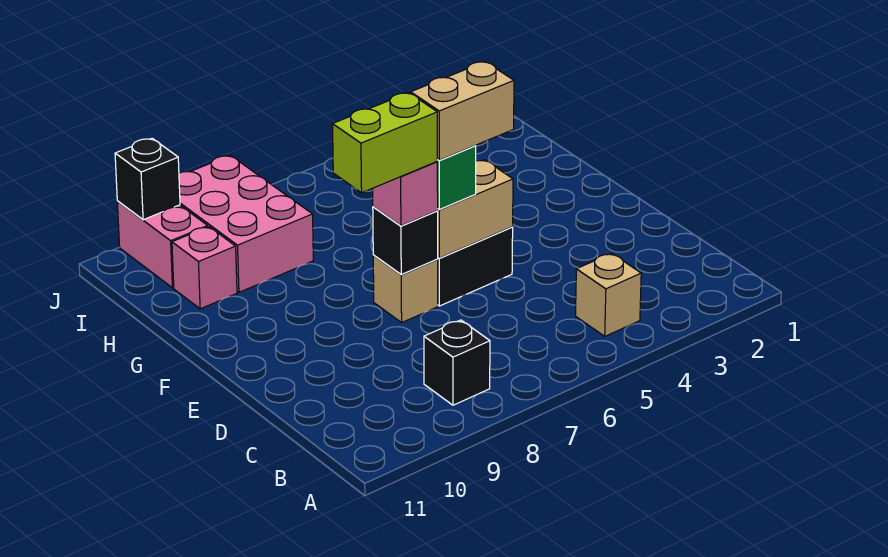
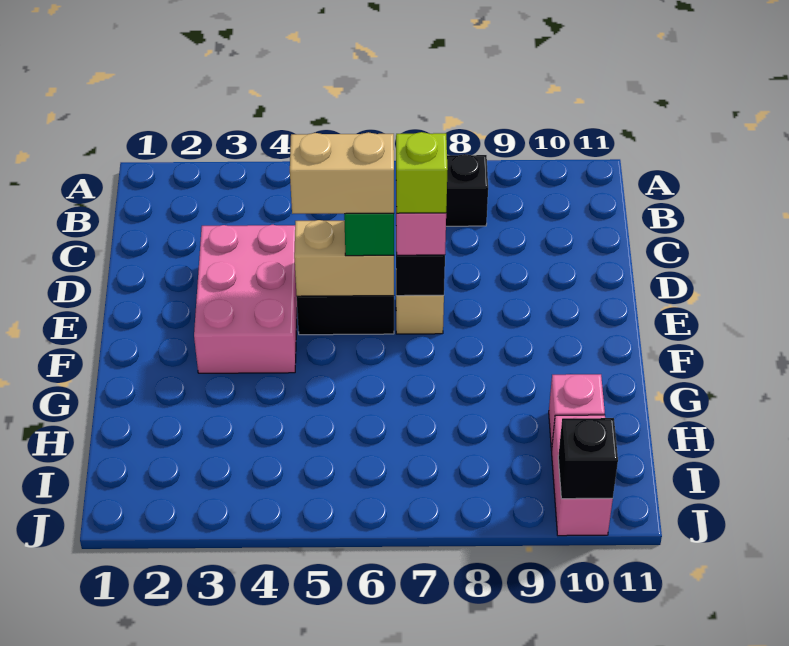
tan 1x1 brick [576,253,641,336] -> none
lime 1x2 brick [333,93,437,193] -> lime 1x1 brick [396,132,448,213]
pink 2x3 brick [179,155,313,292] -> pink 2x3 brick moved to [194,225,297,373]

